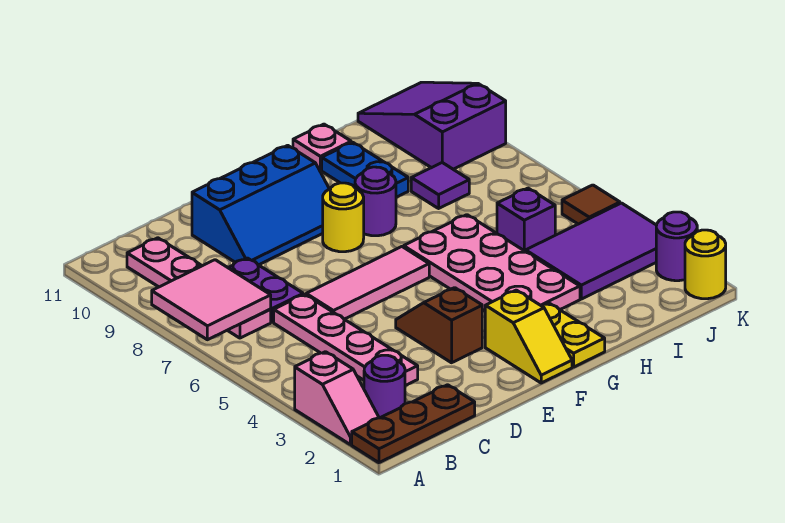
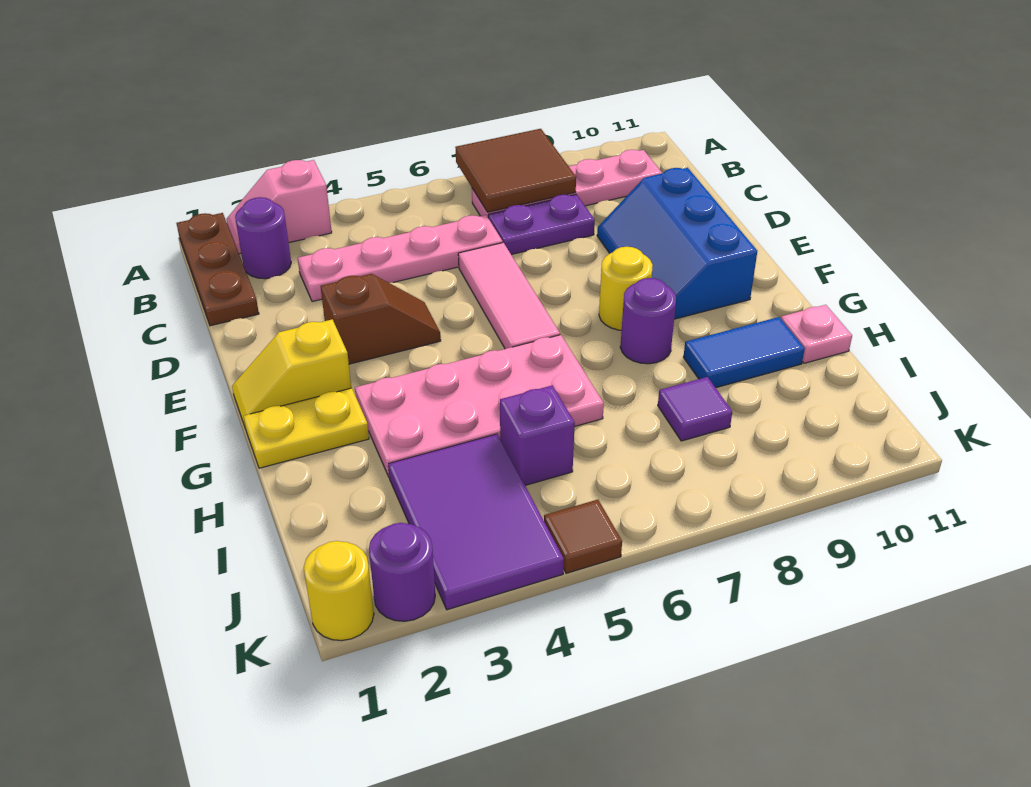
pink 2x2 tile [152,260,271,340] -> brown 2x2 tile [455,129,576,212]
blue 1x2 plate [322,142,408,197] -> blue 1x2 tile [683,317,805,388]
purple 2x3 slope [358,82,506,169] -> none

